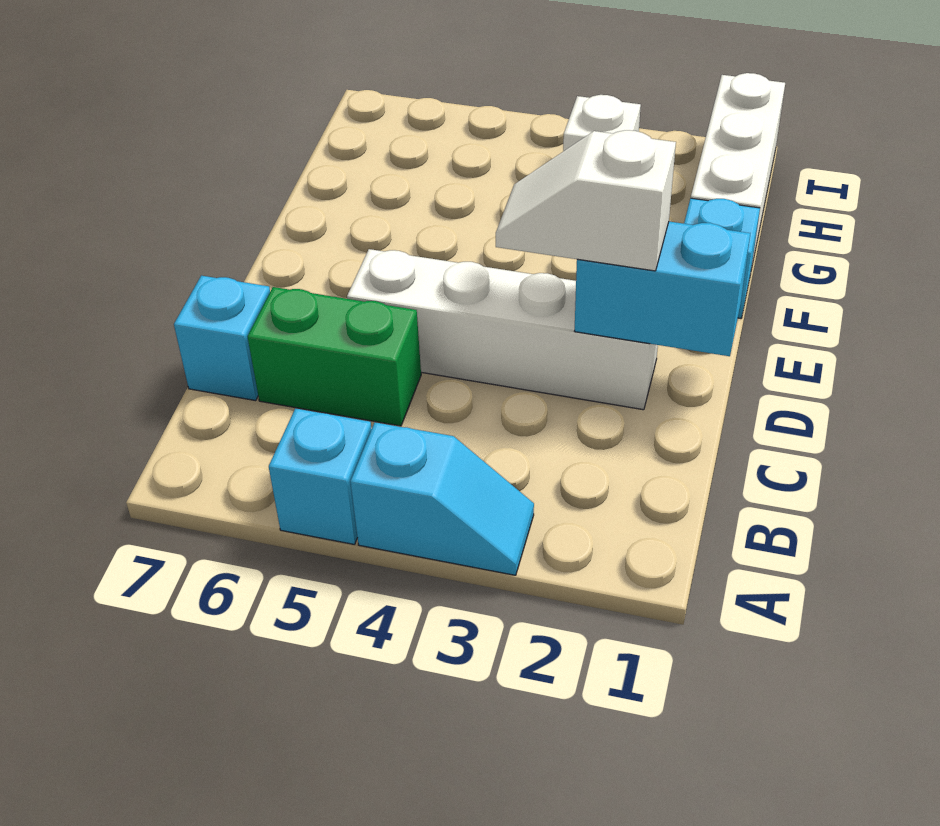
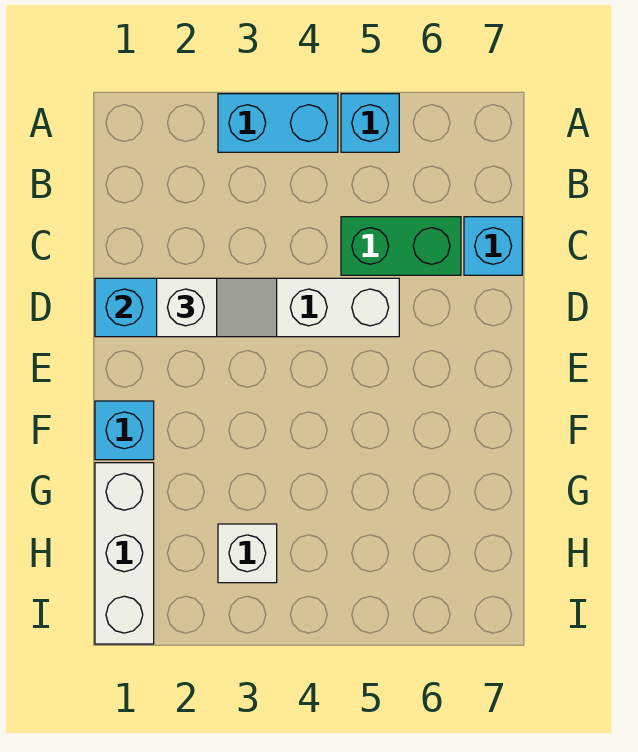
cyan 1x2 slope [350,422,534,575] -> cyan 1x2 brick [218,94,338,152]

